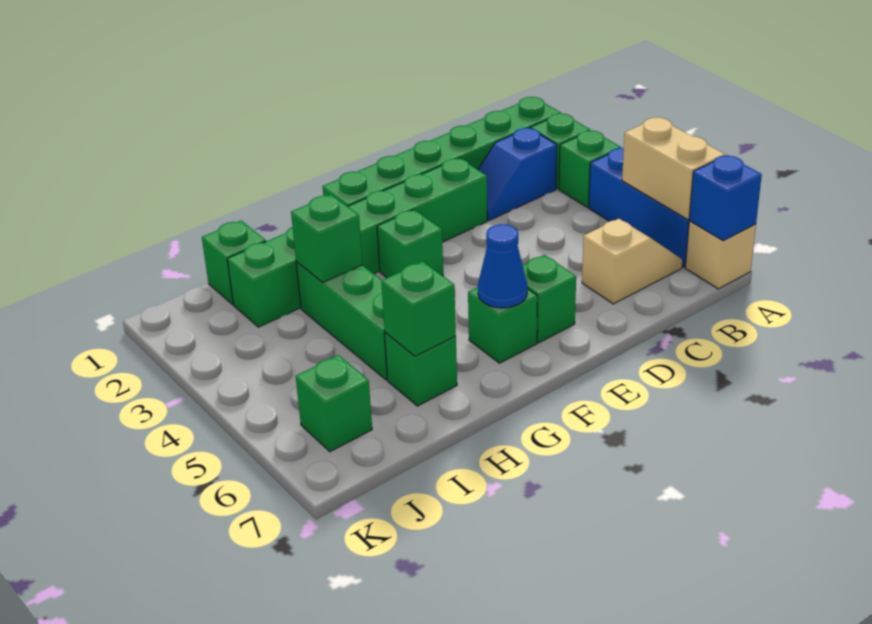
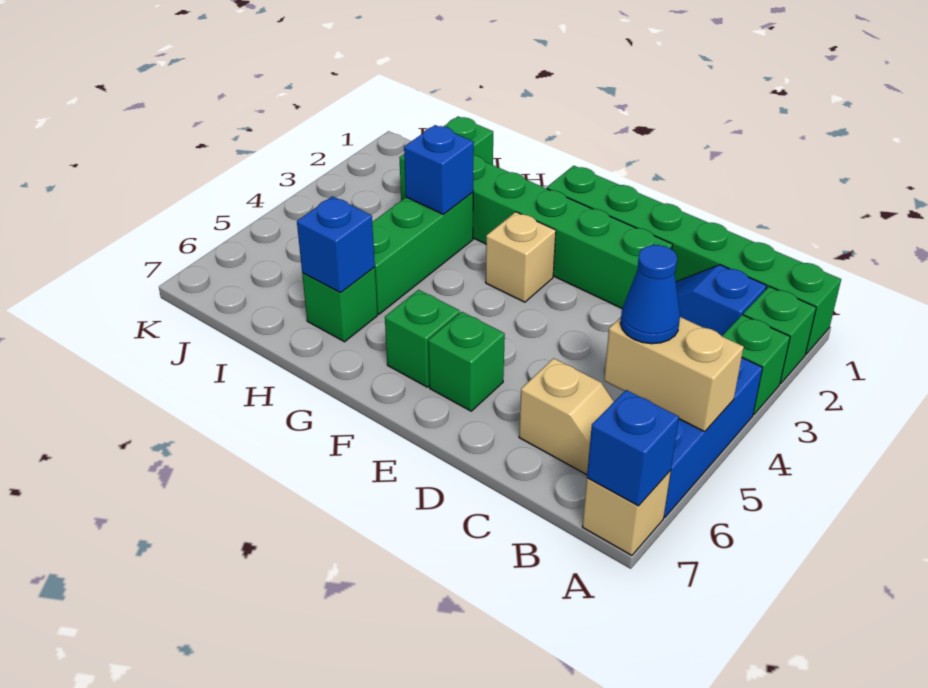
tan 1x2 brick [622,118,725,219] -> tan 1x2 brick turned to [604,317,744,432]
green 1x1 brick [377,210,443,278] -> tan 1x1 brick [486,212,556,302]
blue 1x1 cone [478,224,527,308] -> blue 1x1 cone moved to [620,245,680,344]
green 1x1 brick [291,195,362,283] -> blue 1x1 brick [404,125,474,214]
green 1x1 brick [381,261,456,356] -> blue 1x1 brick [297,196,375,293]
green 1x1 brick [296,355,372,452] -> none

